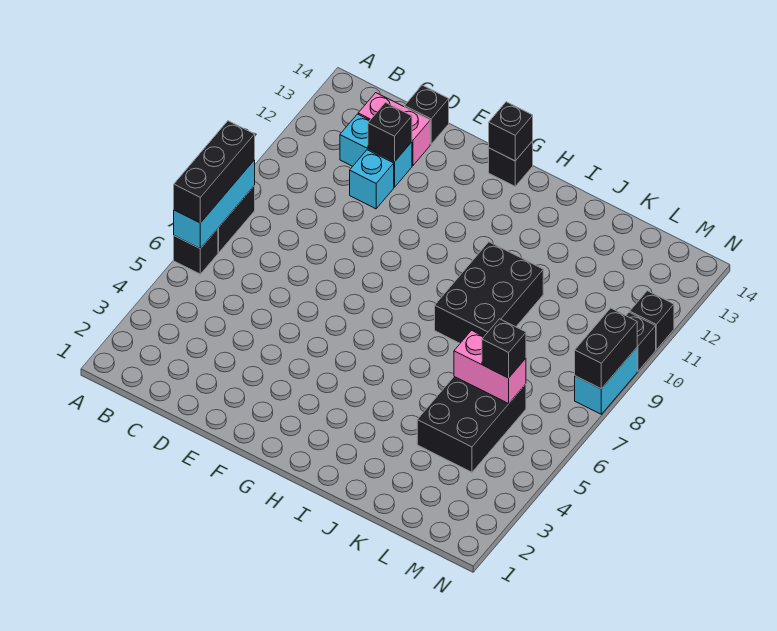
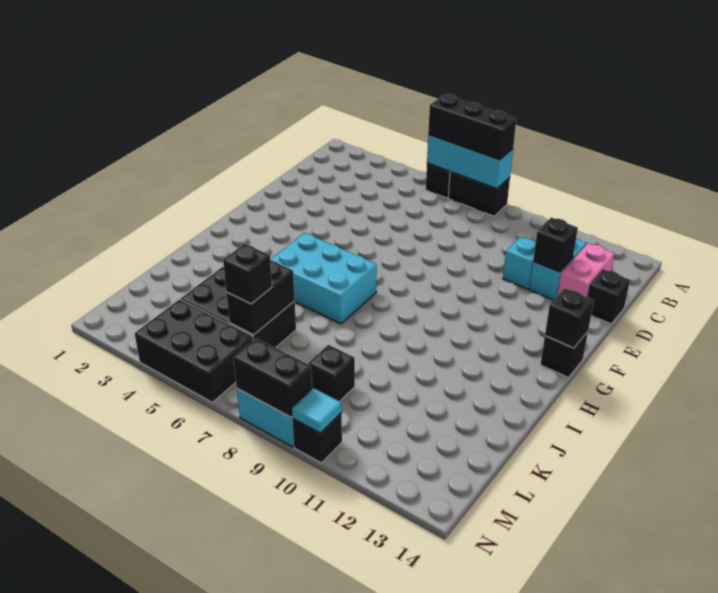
none -> cyan 2x3 brick [270,233,377,324]
black 2x3 brick [435,242,543,343] -> black 2x3 brick moved to [135,299,253,402]
pink 1x2 brick [454,330,526,404] -> black 1x2 brick [226,260,295,335]
none -> cyan 1x1 tile [292,388,342,433]
black 1x1 brick [630,291,674,350] -> black 1x1 brick moved to [309,345,355,401]

